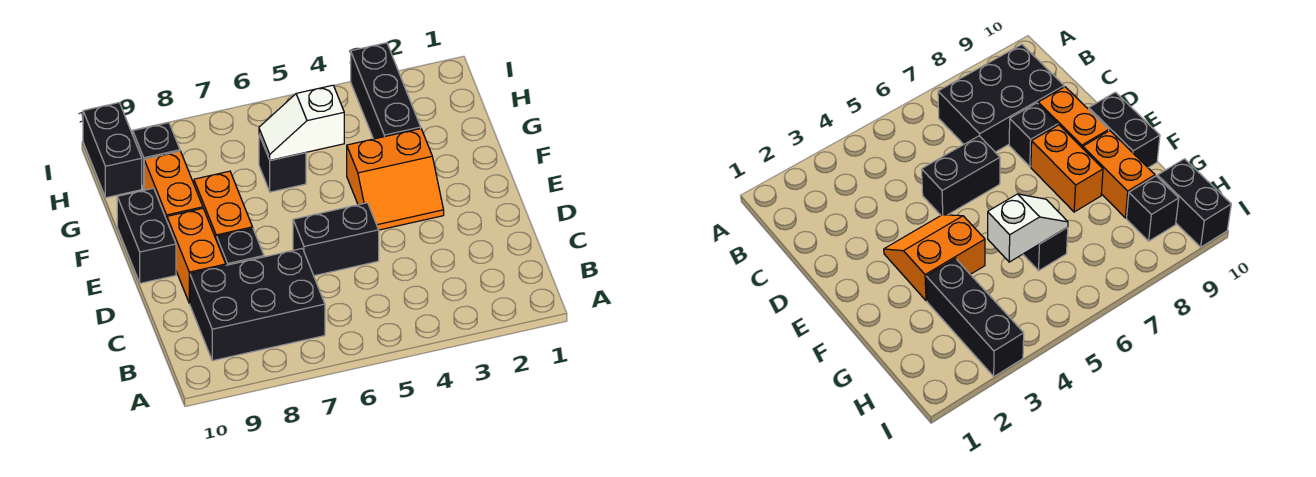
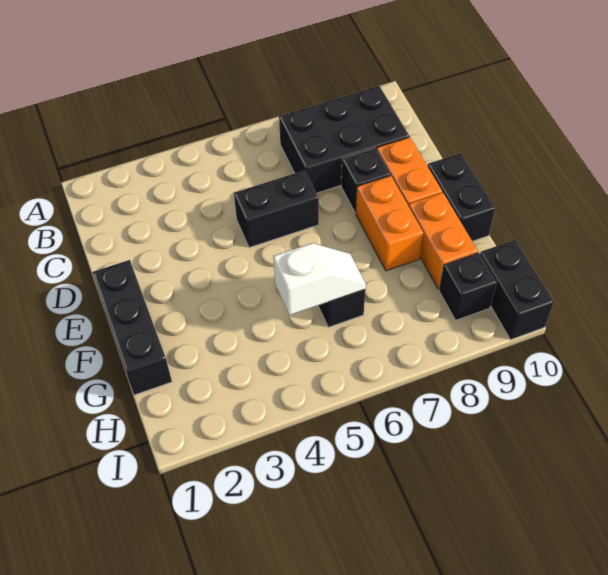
orange 2x2 slope [347,129,444,230] -> none
black 1x3 brick [351,43,421,139] -> black 1x3 brick moved to [92,260,172,395]

